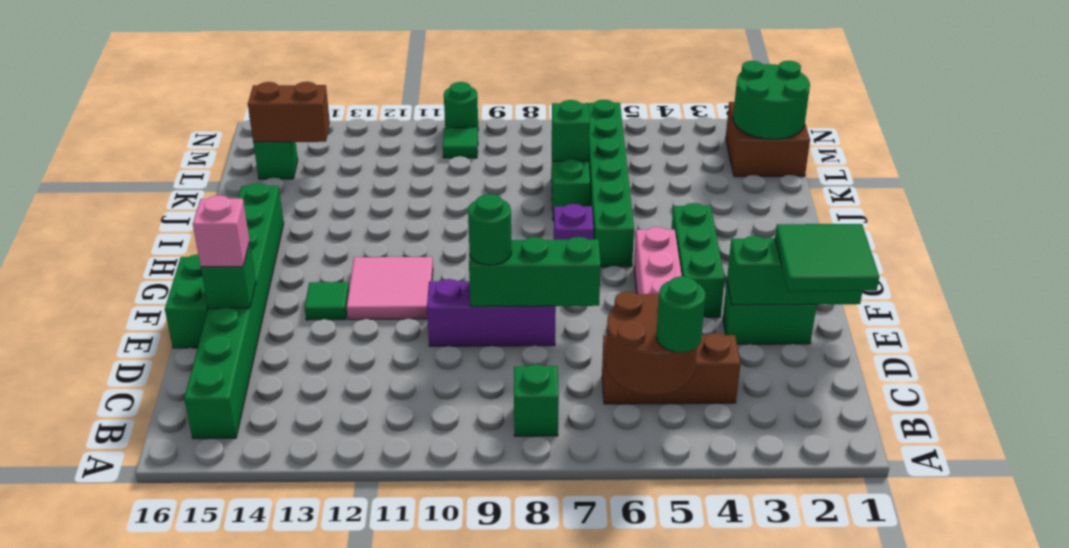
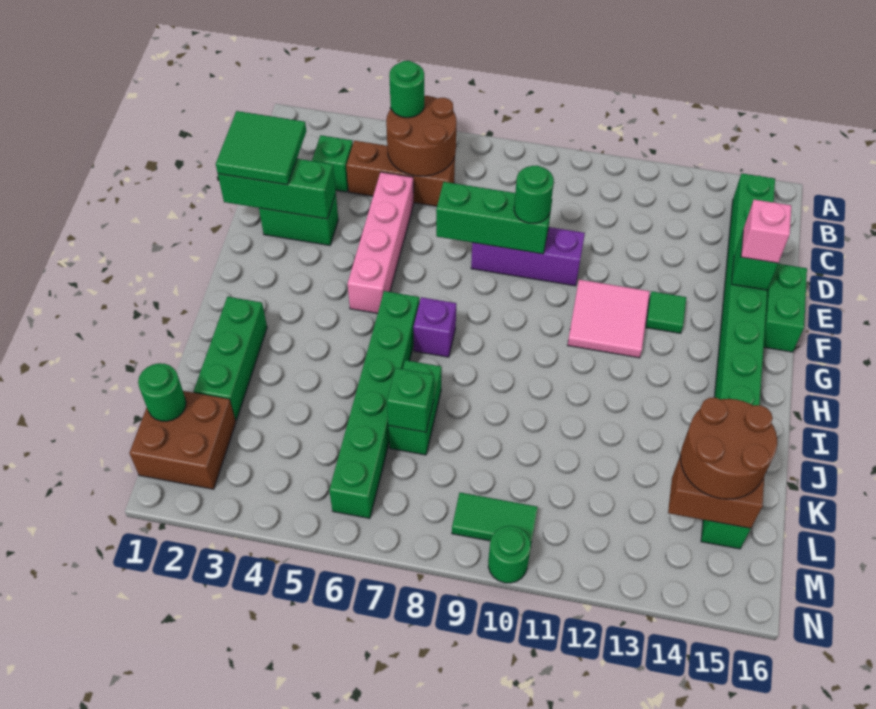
green 1x1 brick [514,364,559,436] -> green 1x1 brick moved to [312,135,353,192]
green 1x3 brick [672,203,725,317] -> green 1x3 brick moved to [194,297,267,421]
none -> brown 2x2 round brick [680,398,777,499]
green 2x2 round brick [733,61,810,139] -> green 1x1 round brick [138,363,186,421]
green 1x1 tile [443,128,478,158] -> green 1x2 tile [452,493,538,543]

